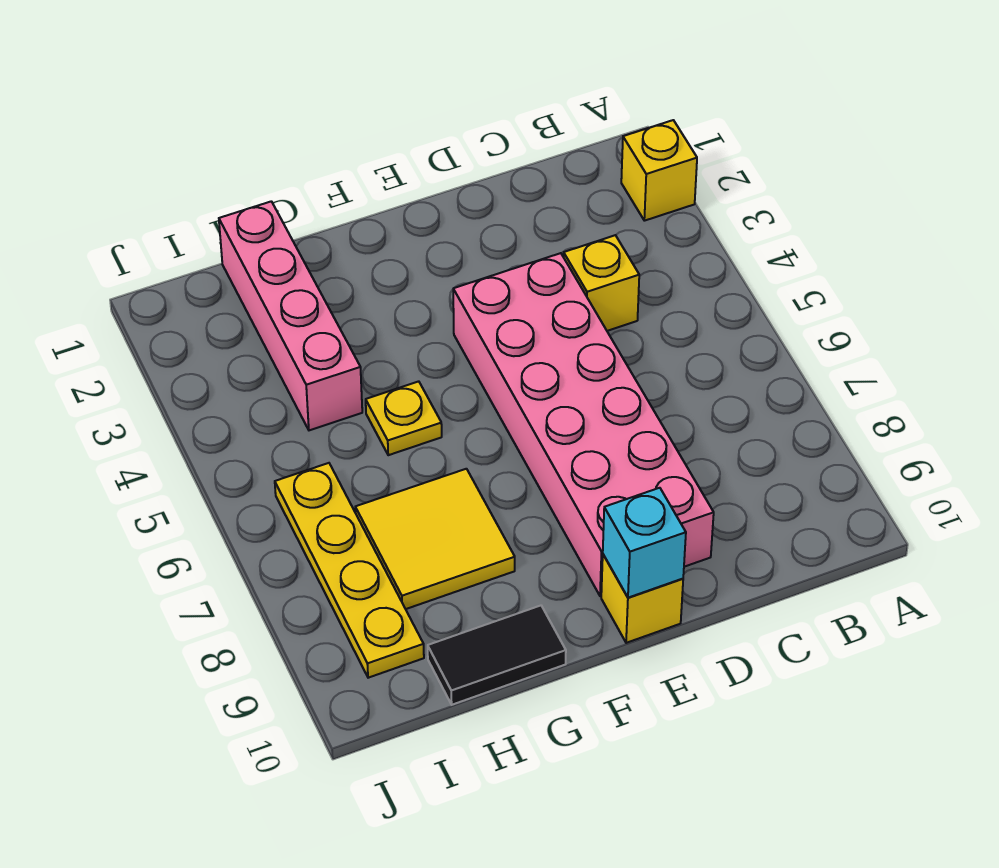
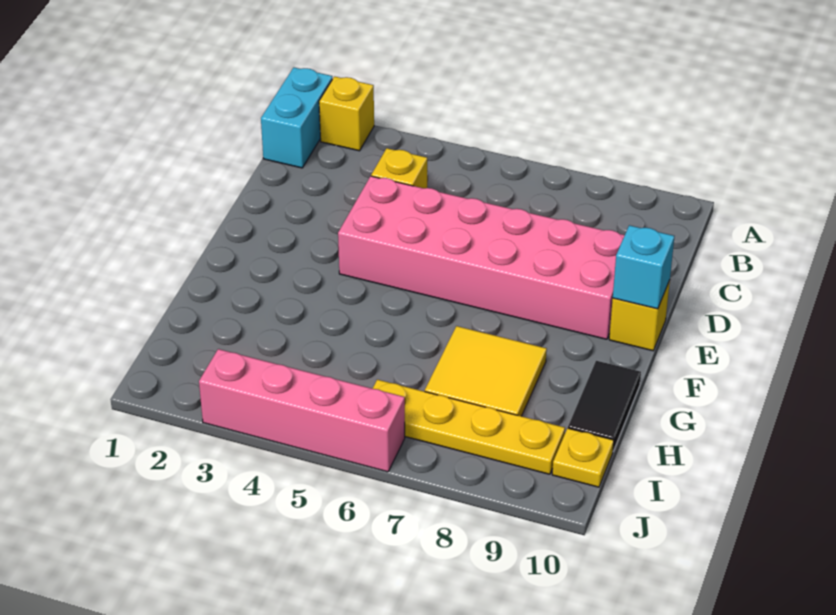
none -> cyan 1x2 brick [261,68,332,168]
yellow 1x1 plate [366,381,442,455] -> yellow 1x1 plate moved to [552,428,614,487]
pink 1x4 brick [219,201,362,430] -> pink 1x4 brick moved to [199,349,405,472]

